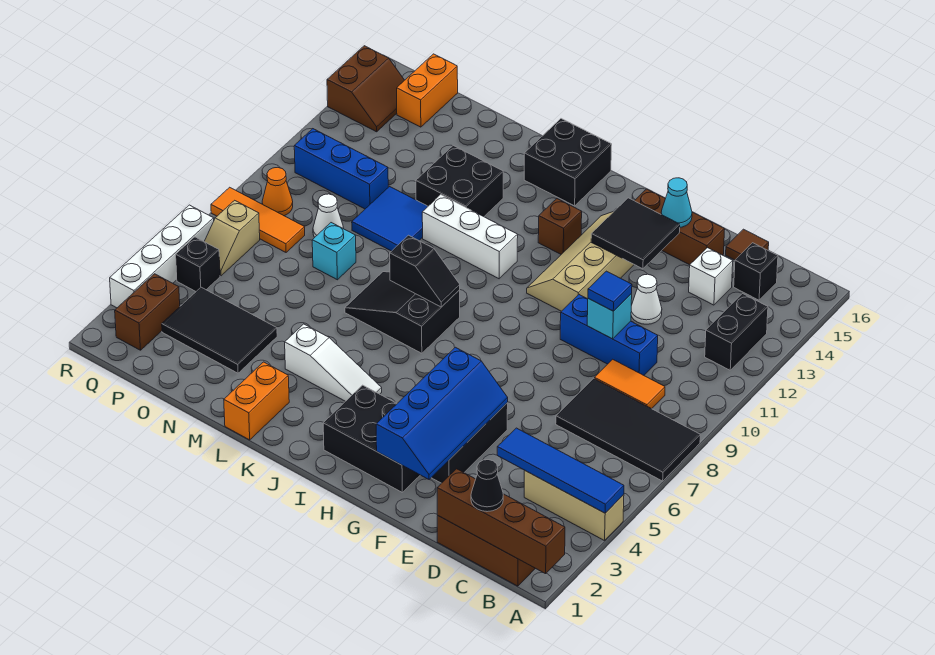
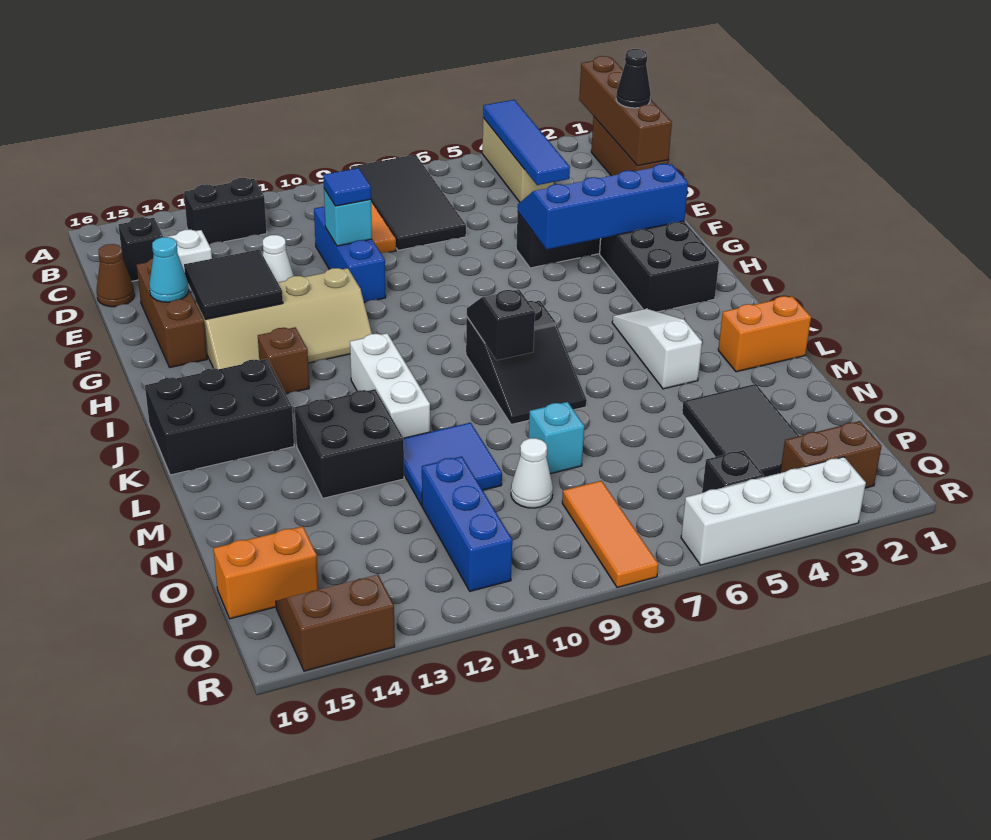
brown 1x1 tile [726,229,769,260] -> brown 1x1 cone [97,244,135,307]
black 2x2 brick [524,119,612,206] -> black 2x3 brick [145,359,294,475]
tan 1x2 slope [204,200,260,276] -> none
orange 1x1 cone [262,167,293,216] -> none

